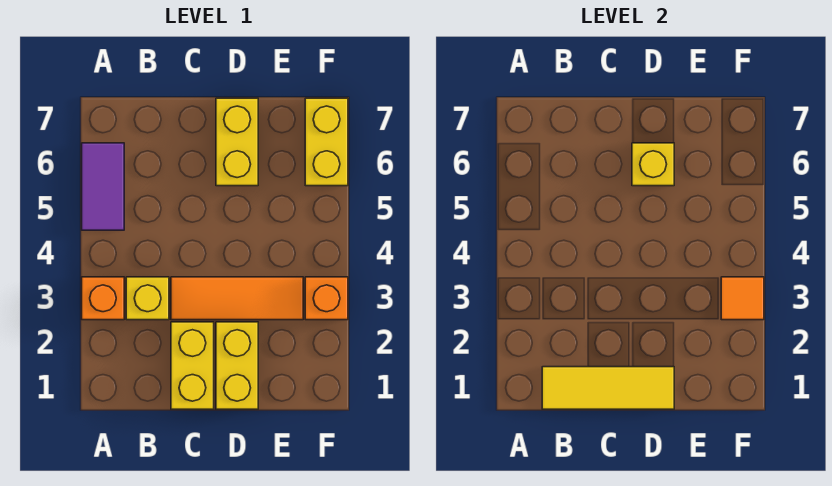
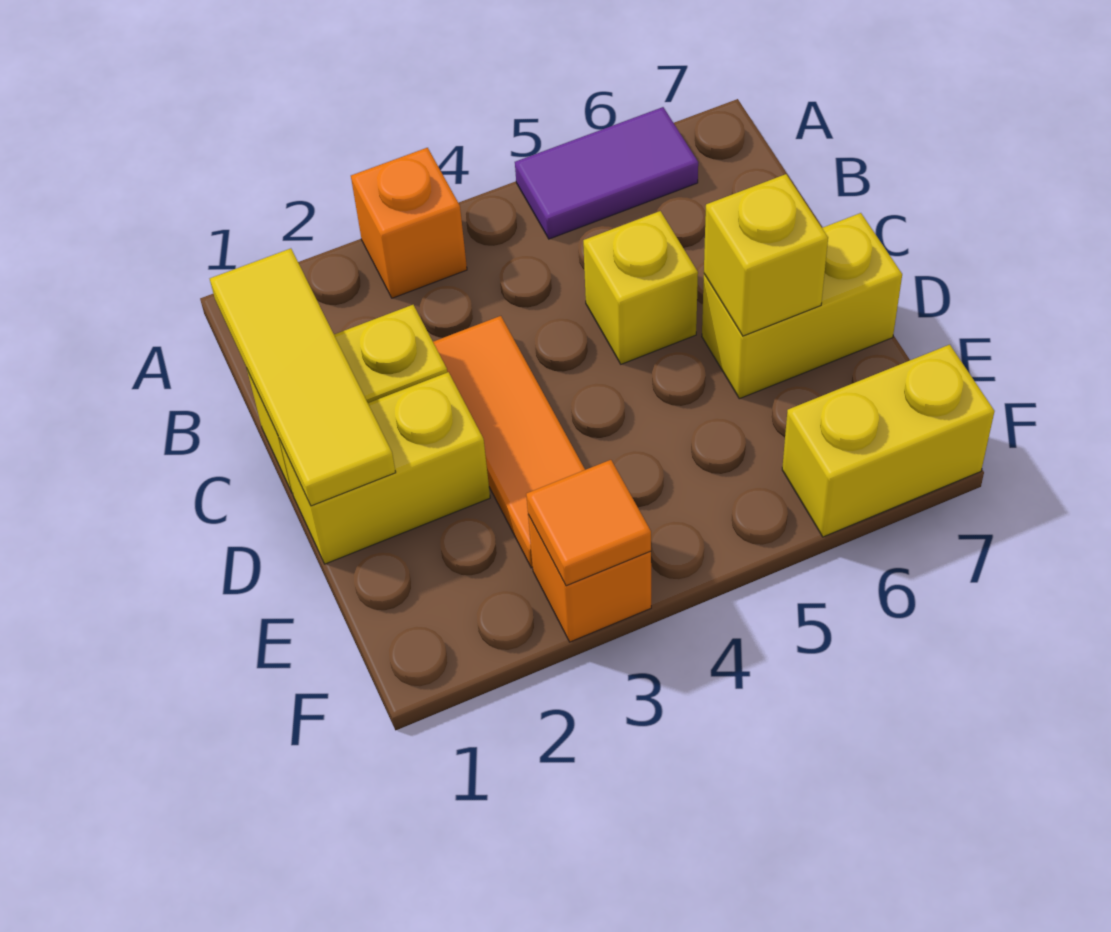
yellow 1x1 brick [126,277,169,320] -> yellow 1x1 brick moved to [583,211,698,364]

